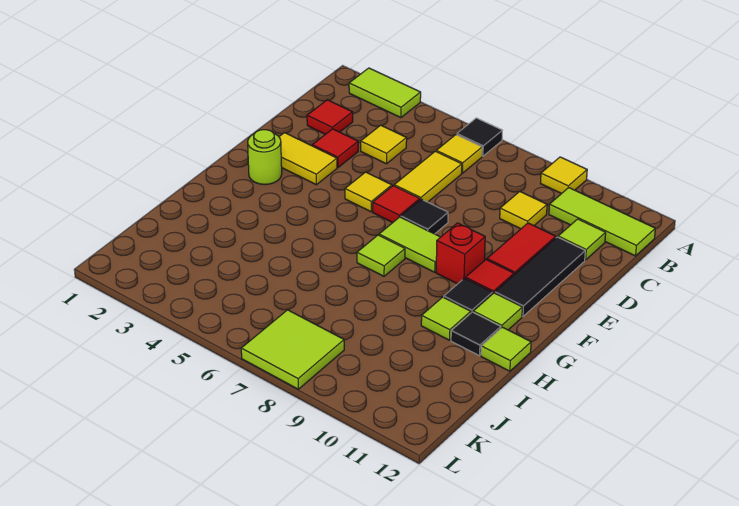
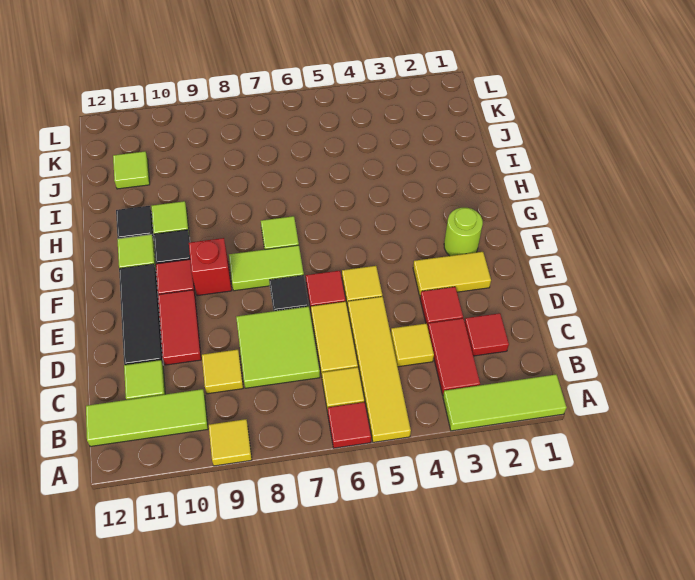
lime 1x2 tile [349,68,421,118] -> lime 1x3 tile [443,374,567,431]
none -> yellow 1x4 tile [348,297,411,442]
black 1x1 tile [457,118,502,156] -> red 1x1 tile [328,402,371,448]
none -> red 1x2 tile [428,318,480,395]
lime 1x1 tile [481,327,531,371] -> lime 1x1 tile moved to [113,151,150,189]
lime 2x2 tile [241,310,344,389] -> lime 2x2 tile moved to [236,307,320,388]

